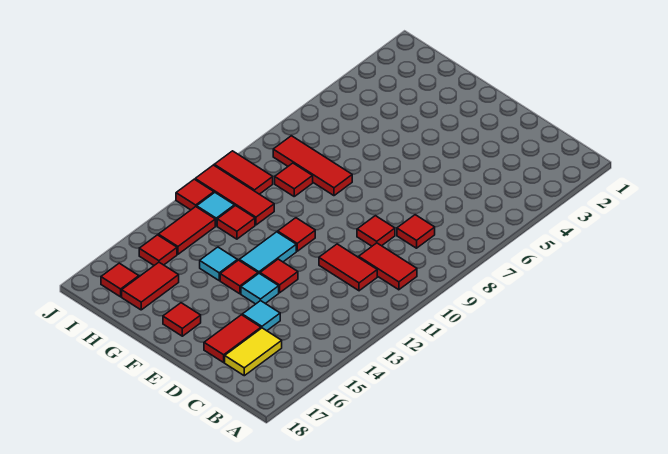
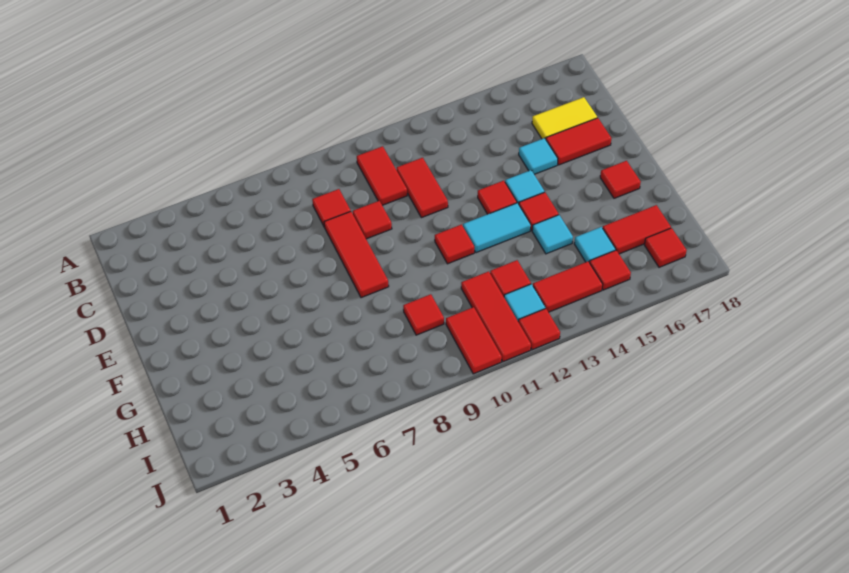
red 1x3 tile [273,136,352,196] -> red 1x3 tile moved to [324,212,389,298]
none -> cyan 1x1 tile [574,227,616,263]

